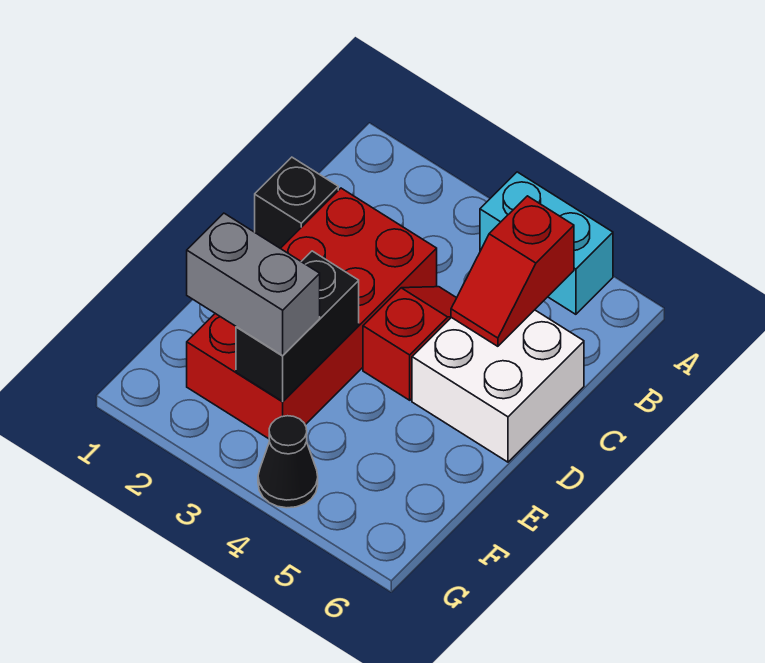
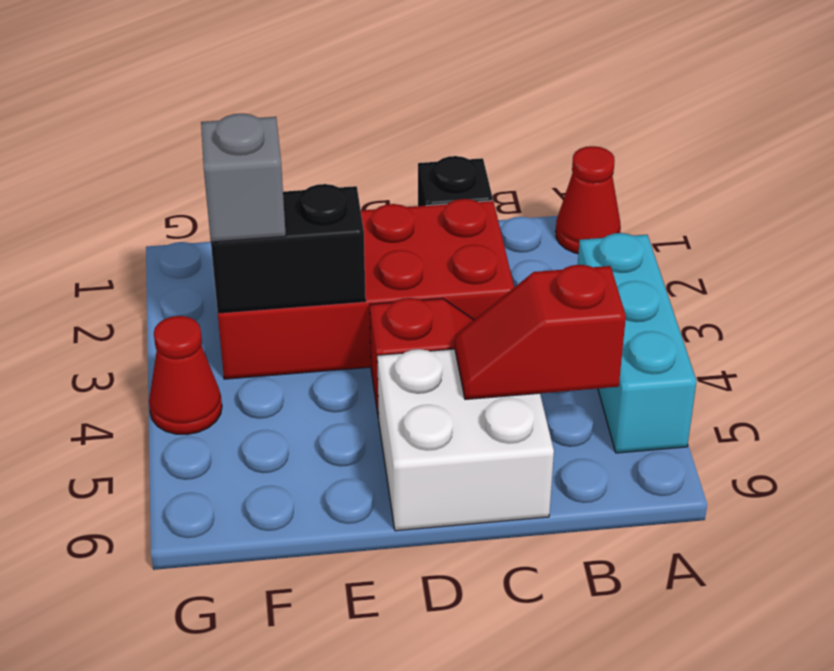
none -> red 1x1 cone [556,146,621,254]
cyan 1x2 brick [480,172,613,314] -> cyan 1x3 brick [578,233,697,453]
grey 1x2 brick [187,213,320,356] -> grey 1x1 brick [201,113,286,242]
black 1x1 cone [258,416,318,508] -> red 1x1 cone [149,316,222,435]

